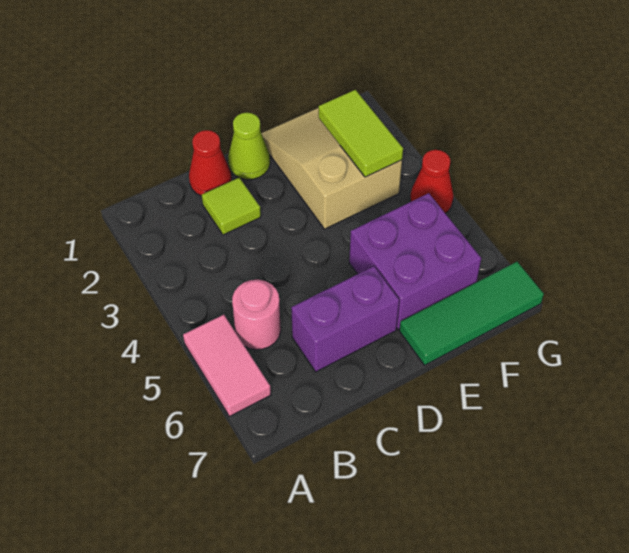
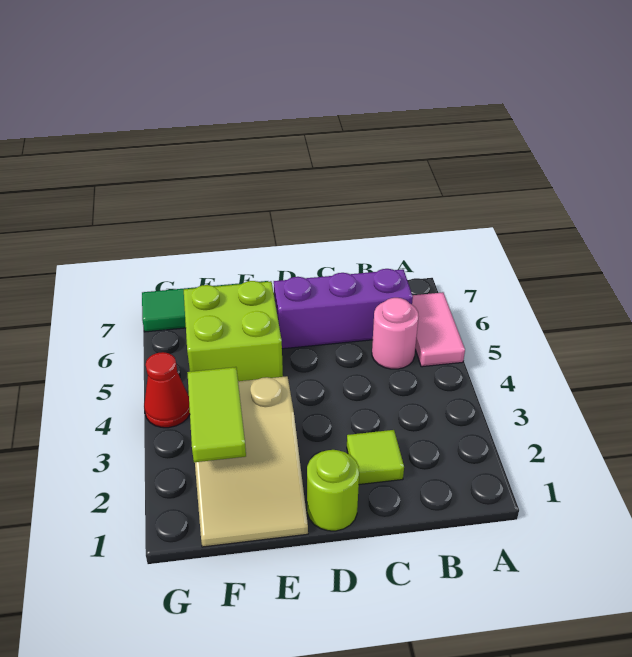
red 1x1 cone [189,130,231,196] -> none
purple 1x2 brick [291,266,399,372] -> purple 1x3 brick [274,269,413,349]
lime 1x1 cone [228,113,270,180] -> lime 1x1 round brick [307,450,359,531]
purple 2x2 brick [349,193,481,329] -> lime 2x2 brick [184,281,283,381]

